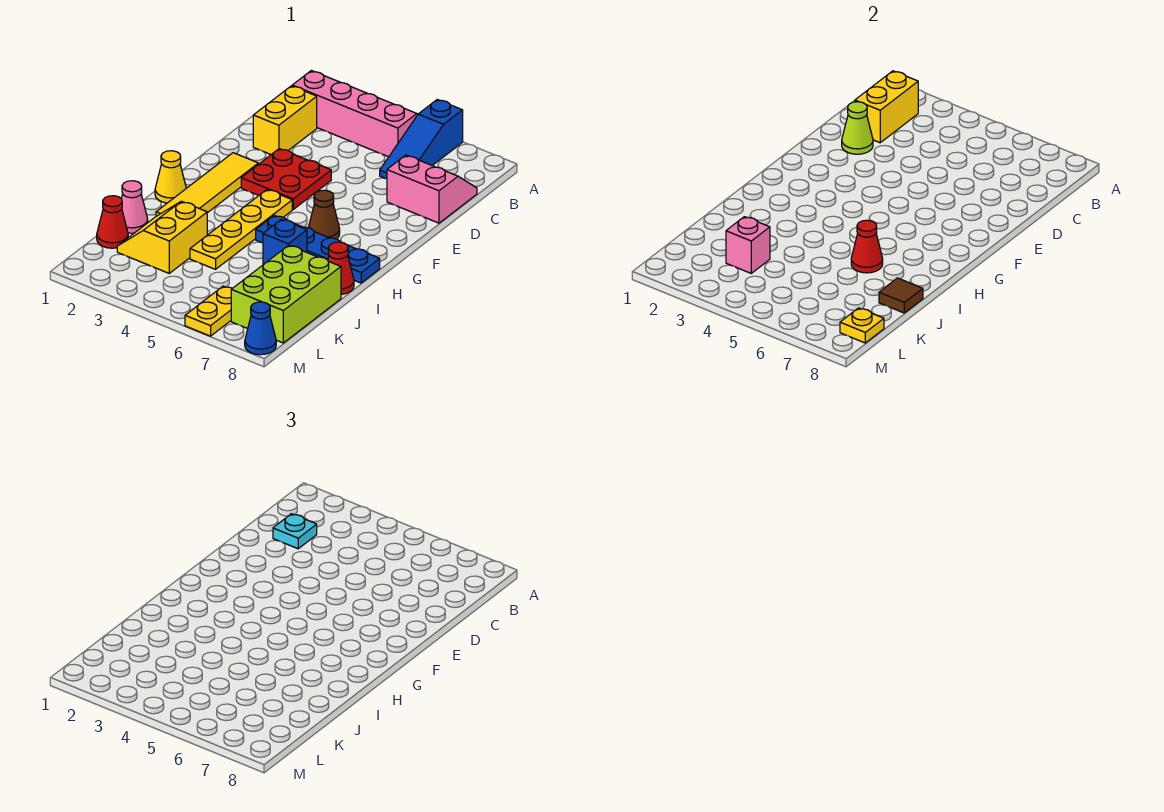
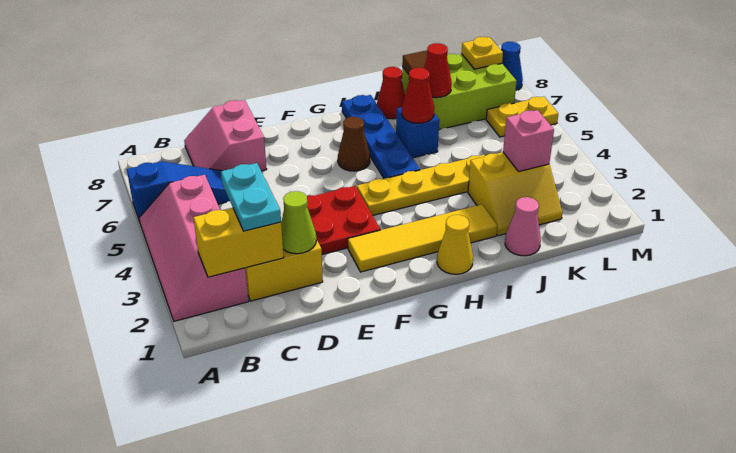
cyan 1x1 plate [273,514,317,549] -> cyan 1x2 plate [221,163,281,231]
red 1x1 cone [97,196,128,248] -> red 1x1 cone moved to [424,43,452,98]

